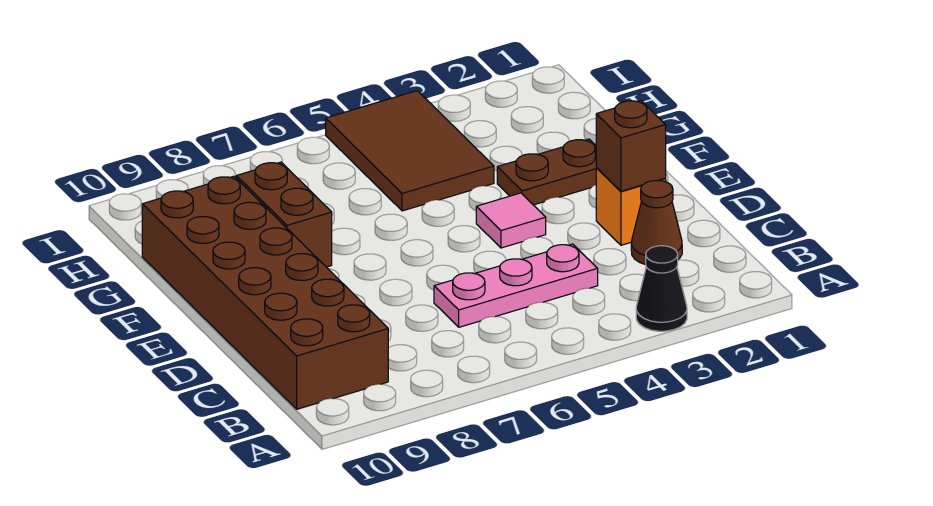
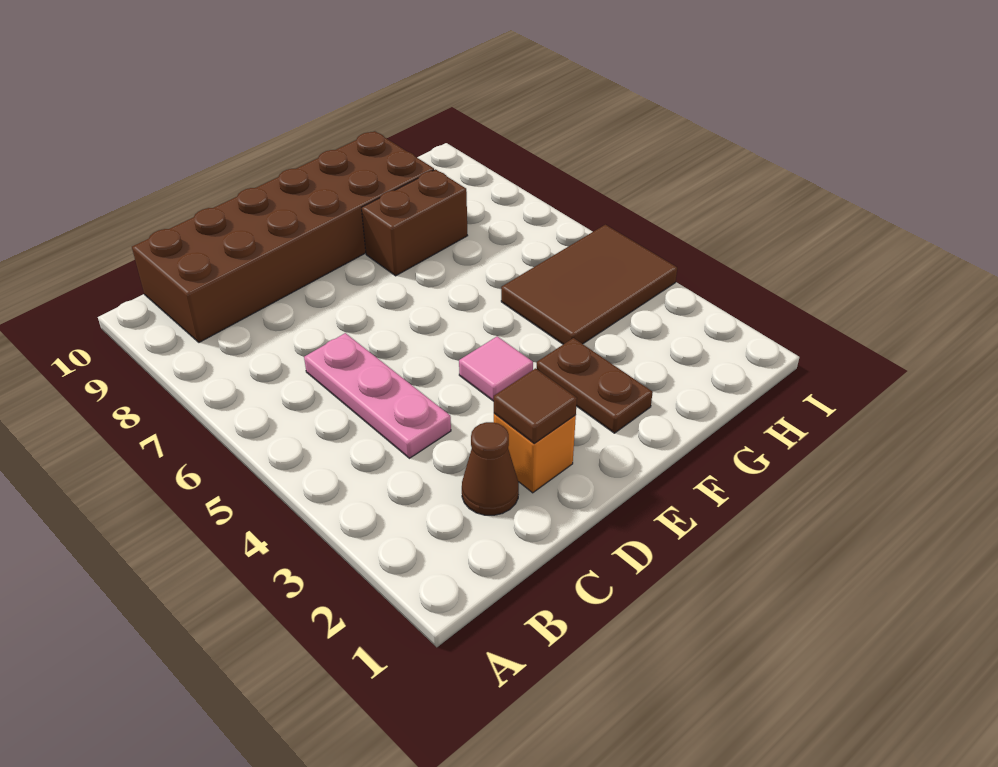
black 1x1 cone [636,246,687,331] -> none
brown 1x1 brick [596,100,666,191] -> brown 1x1 tile [494,368,577,443]

